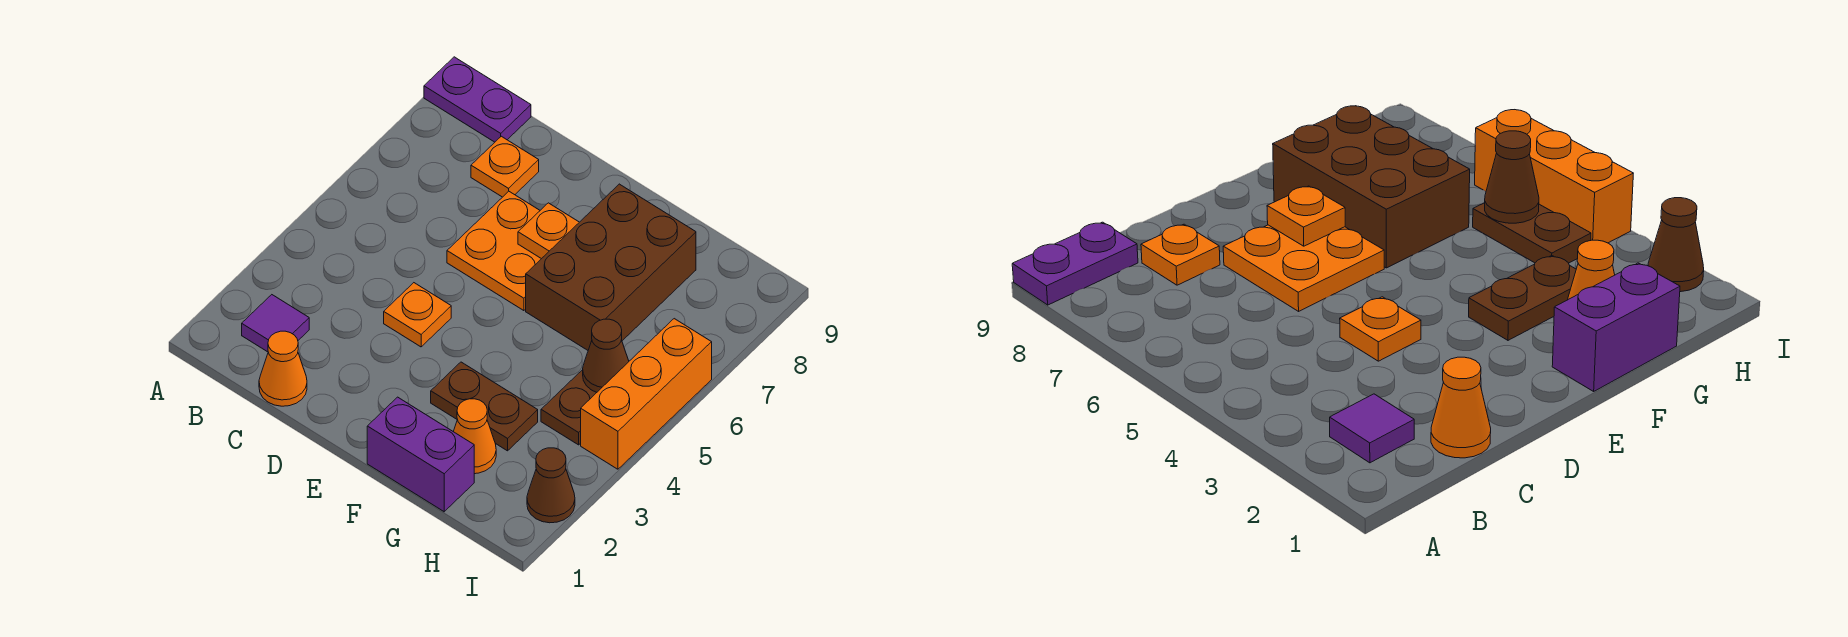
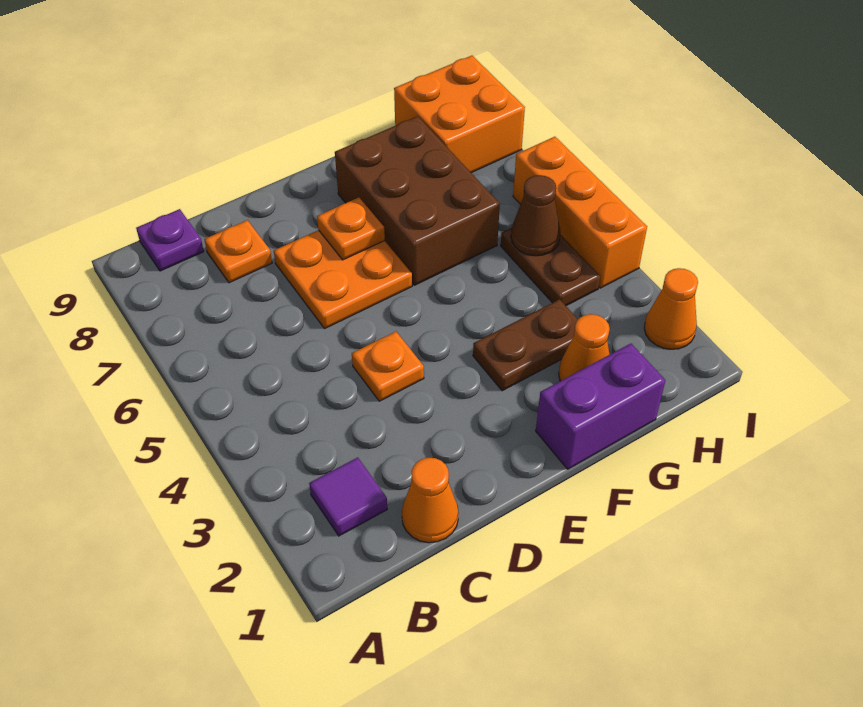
purple 1x2 plate [424,57,531,142] -> purple 1x1 plate [136,209,204,271]
none -> orange 2x2 brick [394,56,525,173]
brown 1x1 cone [527,448,575,523] -> orange 1x1 cone [644,268,698,349]

